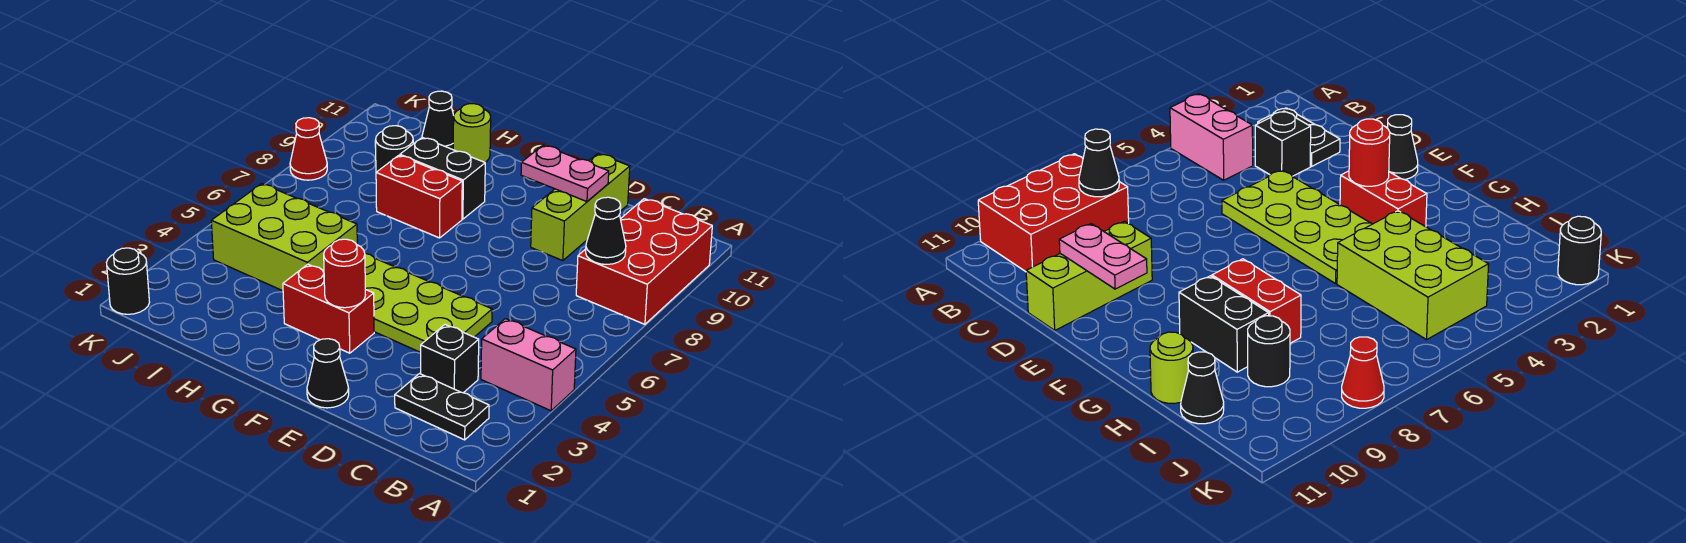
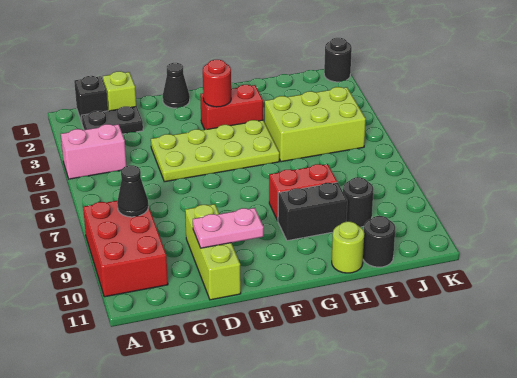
none -> lime 1x1 brick [103,71,136,111]
black 1x1 brick [421,325,479,393] -> black 1x1 brick moved to [74,76,108,122]
black 1x1 cone [422,91,454,150] -> black 1x1 round brick [363,216,395,267]
red 1x1 cone [290,118,327,180] -> none

